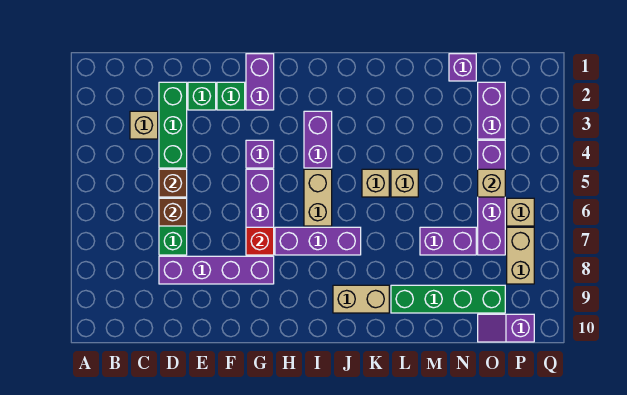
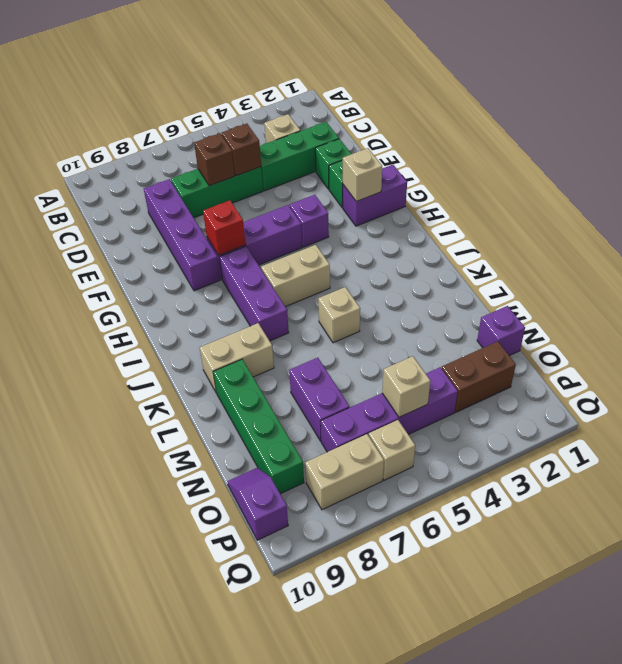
purple 1x2 brick [304,111,332,168] -> none
tan 1x2 brick [333,285,389,313] -> tan 1x2 brick turned to [200,323,274,393]
tan 1x1 brick [391,169,418,197] -> tan 1x1 brick moved to [343,148,382,201]
purple 1x2 brick [478,82,505,139] -> brown 1x2 brick [442,341,516,412]

